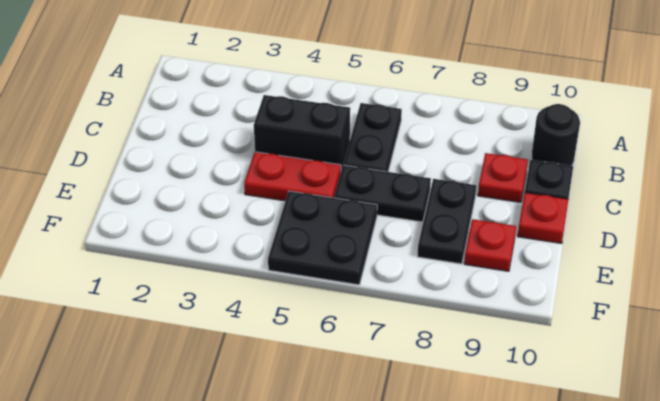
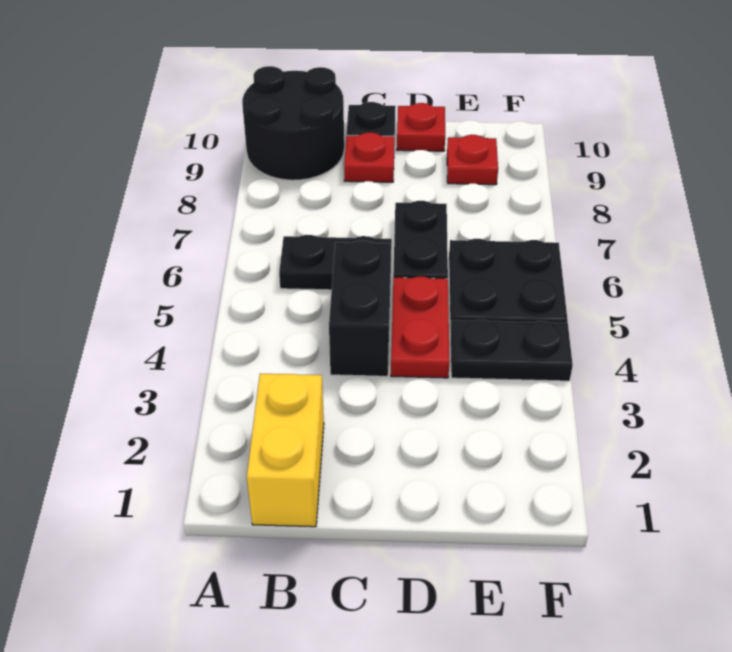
none -> yellow 1x2 brick [247,374,324,527]
black 1x1 round brick [532,104,580,166] -> black 2x2 round brick [242,66,344,180]
black 1x2 plate [417,179,476,264] -> black 1x2 plate moved to [450,320,573,381]

